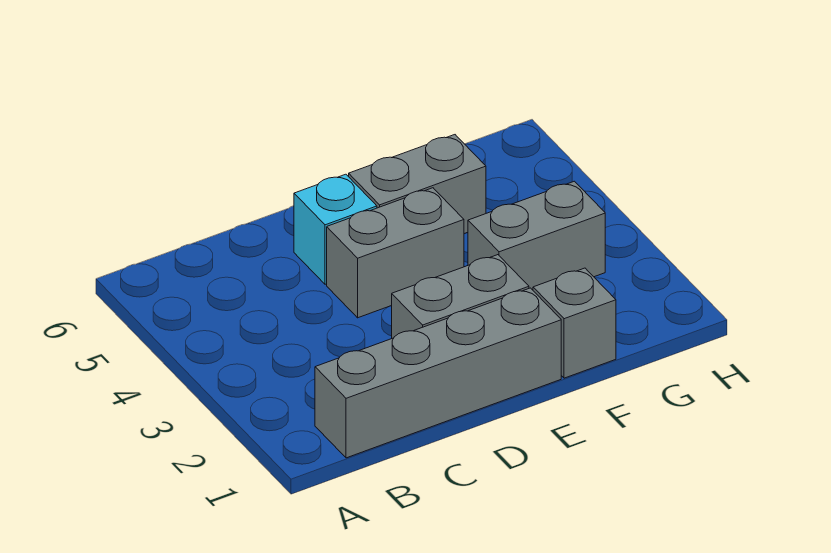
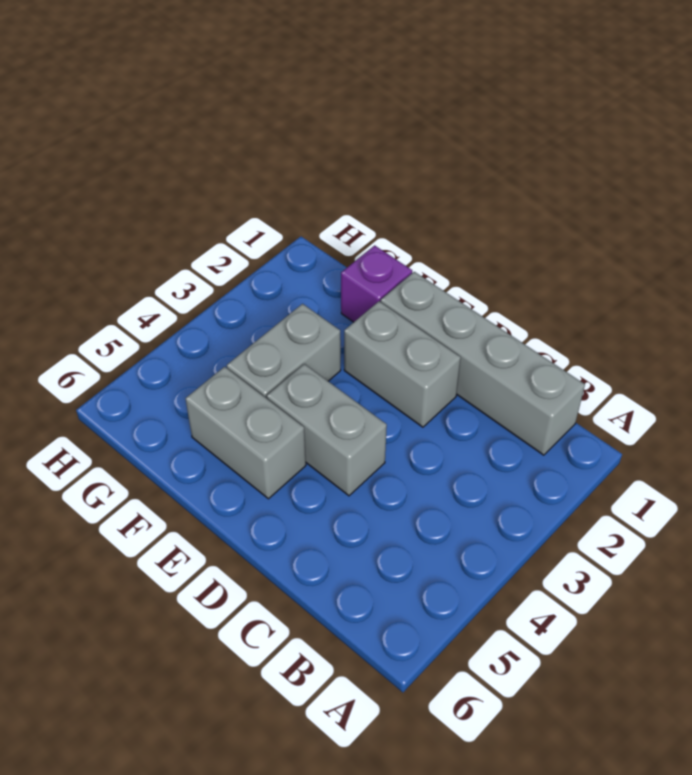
cyan 1x1 brick [294,174,377,284] -> none
grey 1x1 brick [533,268,616,378] -> purple 1x1 brick [341,245,412,322]
grey 1x2 brick [468,181,605,290] -> grey 1x2 brick turned to [227,304,341,398]

